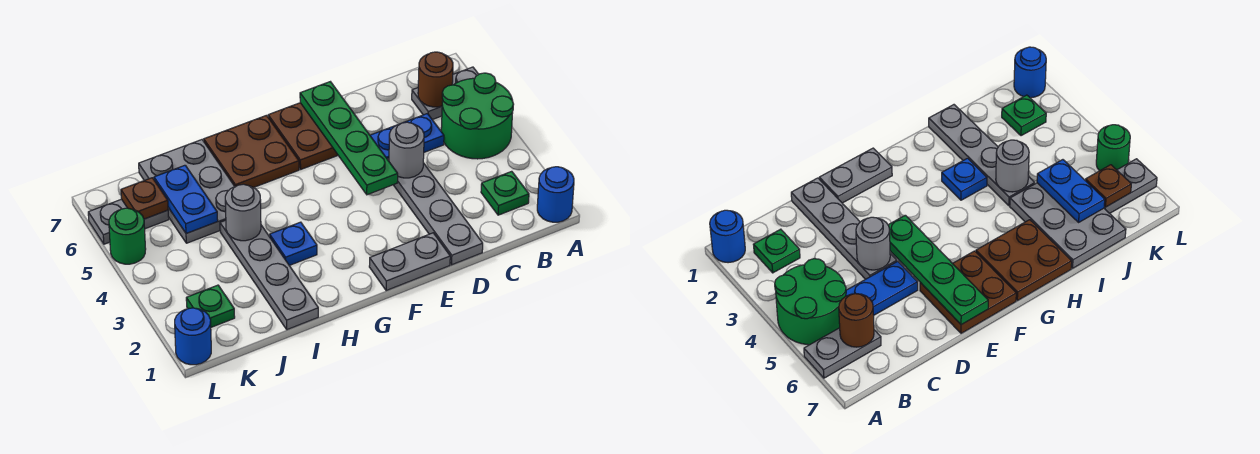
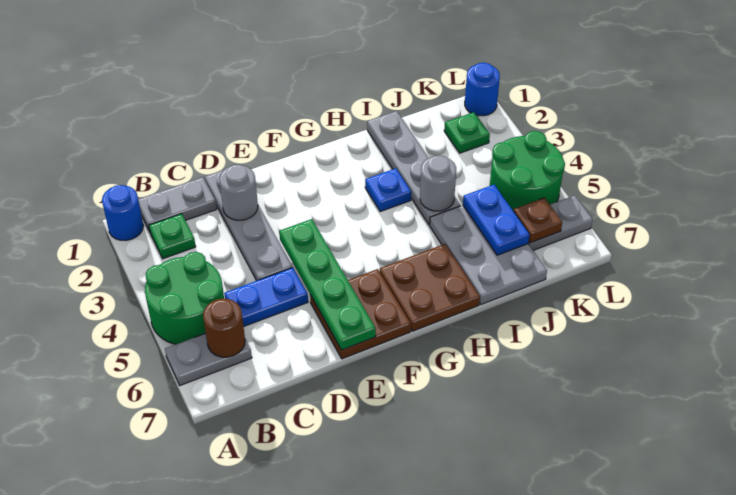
grey 1x1 round brick [389,122,424,178] -> grey 1x1 round brick moved to [219,165,258,220]
grey 1x2 plate [369,233,450,291] -> grey 1x2 plate moved to [138,177,217,232]
green 1x1 round brick [109,208,146,264] -> green 2x2 round brick [490,131,565,211]

